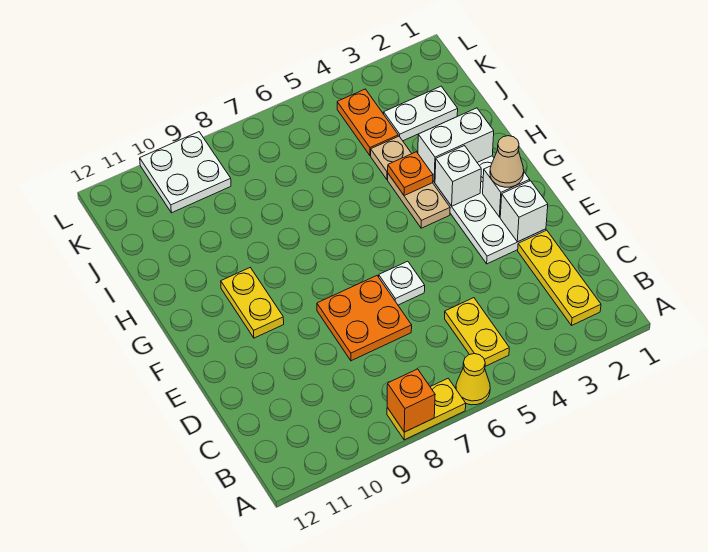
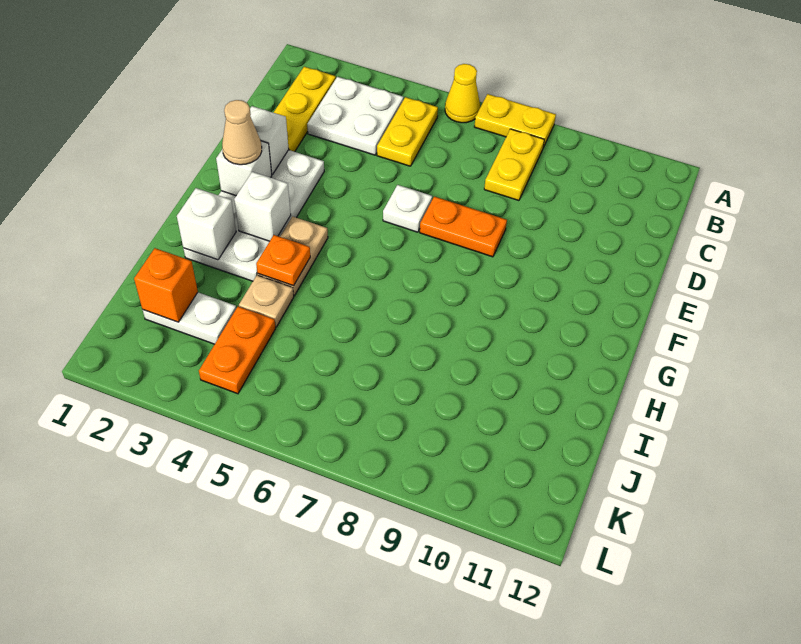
orange 1x1 brick [387,369,435,432] -> orange 1x1 brick moved to [134,248,198,322]
orange 2x2 plate [317,276,412,361] -> orange 1x2 plate [420,196,507,257]
yellow 1x2 plate [221,268,284,338] -> yellow 1x2 plate moved to [484,129,544,201]
white 1x2 brick [418,108,494,182] -> white 1x1 brick [177,188,236,260]
white 2x2 plate [140,132,231,213] -> white 2x2 plate moved to [307,77,404,155]

